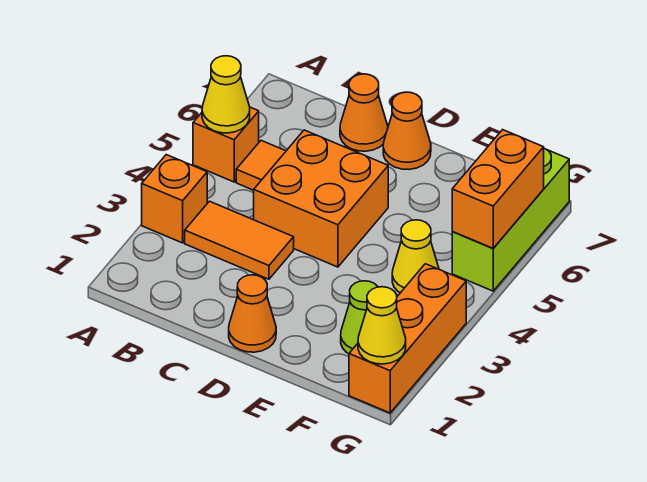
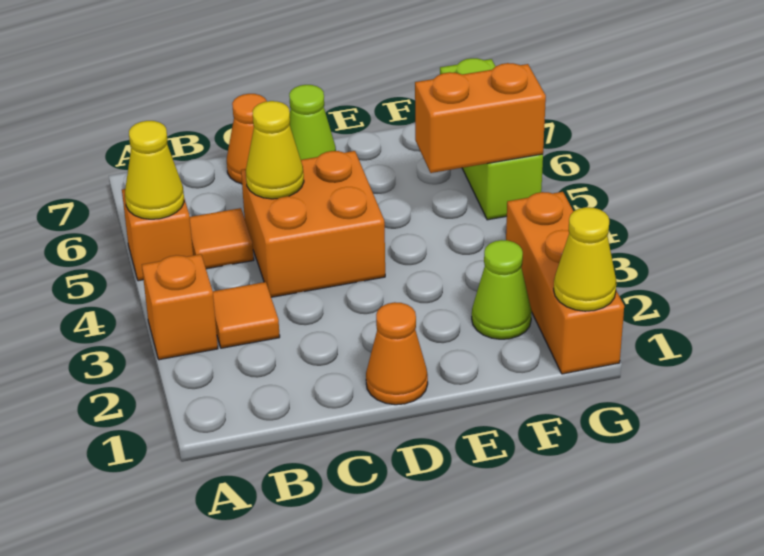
orange 1x2 tile [185,201,294,279] -> orange 1x1 tile [213,282,280,348]
orange 1x1 cone [383,92,431,169] -> lime 1x1 cone [289,85,336,160]
yellow 1x1 cone [392,220,439,293] -> yellow 1x1 cone moved to [246,101,304,199]
orange 1x2 brick [452,130,544,248] -> orange 1x2 brick turned to [415,63,546,173]

